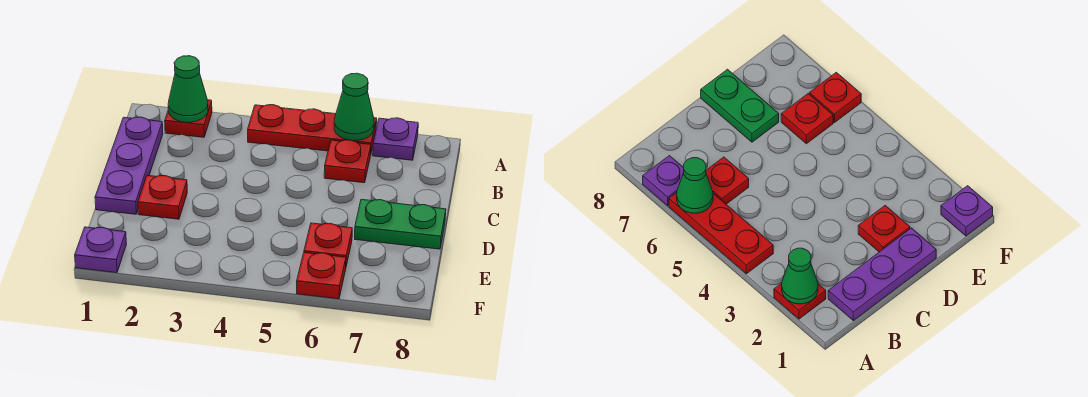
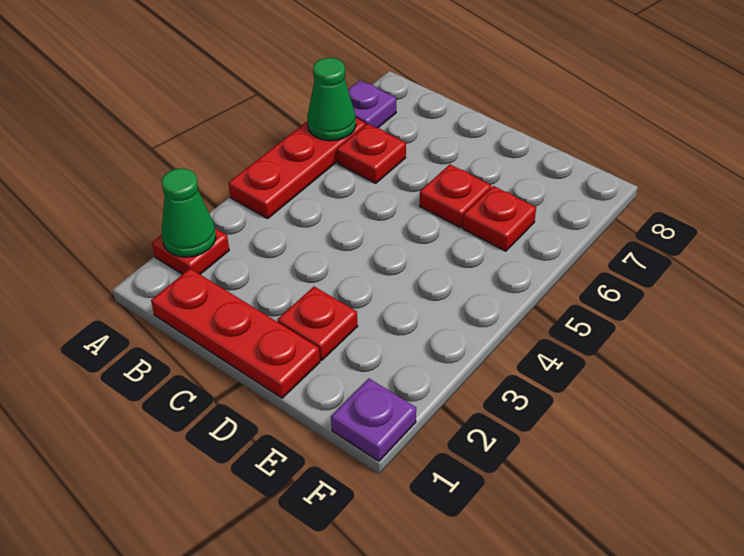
purple 1x3 plate [95,117,163,214] -> red 1x3 plate [151,268,320,398]
green 1x2 plate [355,199,446,249] -> none
red 1x1 plate [297,252,346,299] -> red 1x1 plate moved to [420,165,491,228]

